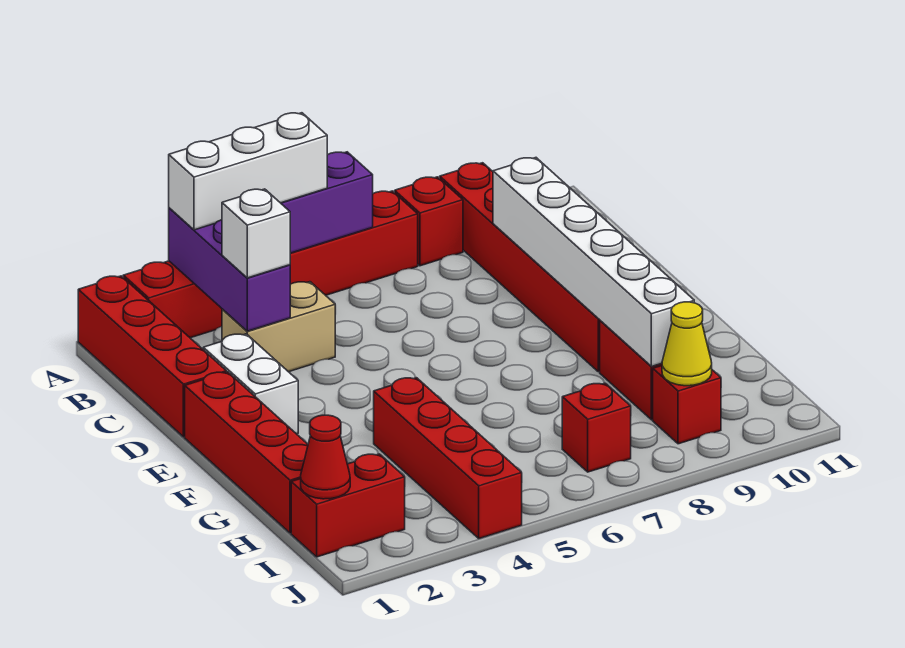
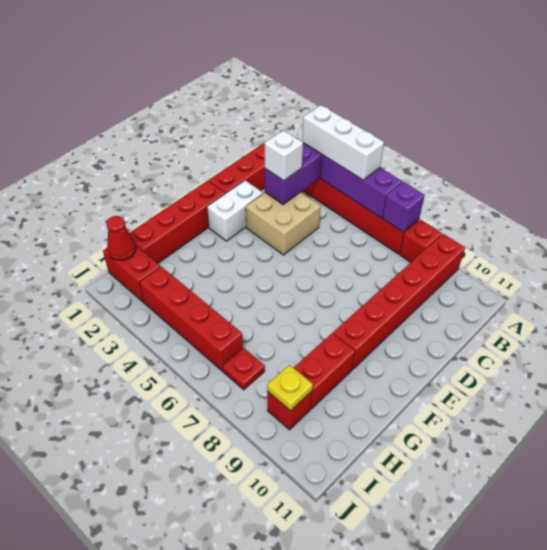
none -> purple 1x1 brick [382,182,425,232]
tan 1x2 brick [222,282,335,372] -> tan 2x2 brick [246,192,321,255]
white 1x6 brick [493,158,694,367] -> none
red 1x4 brick [374,378,522,538] -> red 1x4 brick turned to [139,267,243,371]
red 1x1 brick [562,383,631,472] -> red 1x1 plate [223,348,265,390]
yellow 1x1 cone [662,302,712,386] -> yellow 1x1 plate [267,365,313,411]

